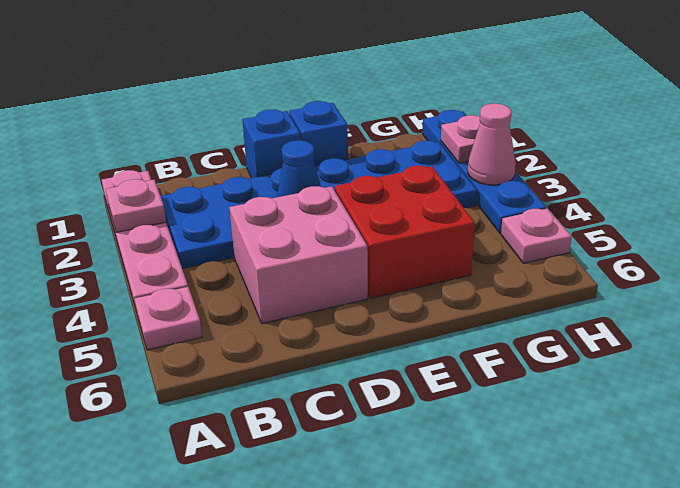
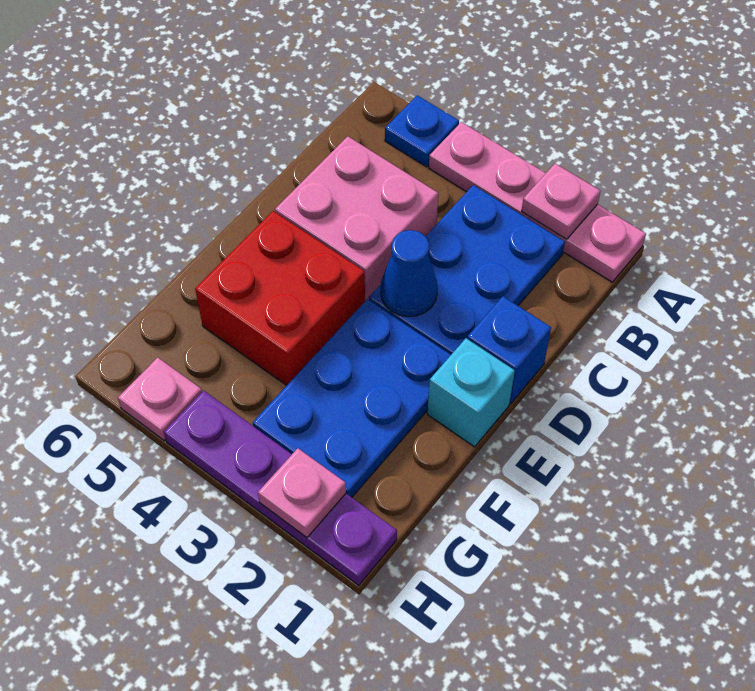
pink 1x1 plate [134,287,202,350] -> blue 1x1 plate [385,95,459,167]
blue 1x1 brick [289,101,348,166] -> cyan 1x1 brick [428,338,515,447]
blue 1x4 plate [422,110,546,233] -> purple 1x4 plate [164,391,397,585]
pink 1x1 cone [468,104,516,185] -> none

